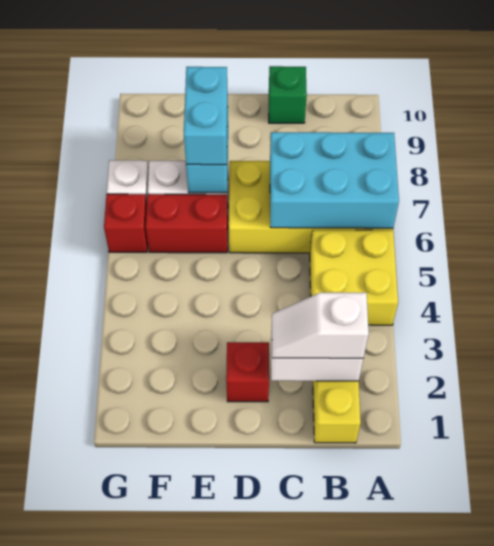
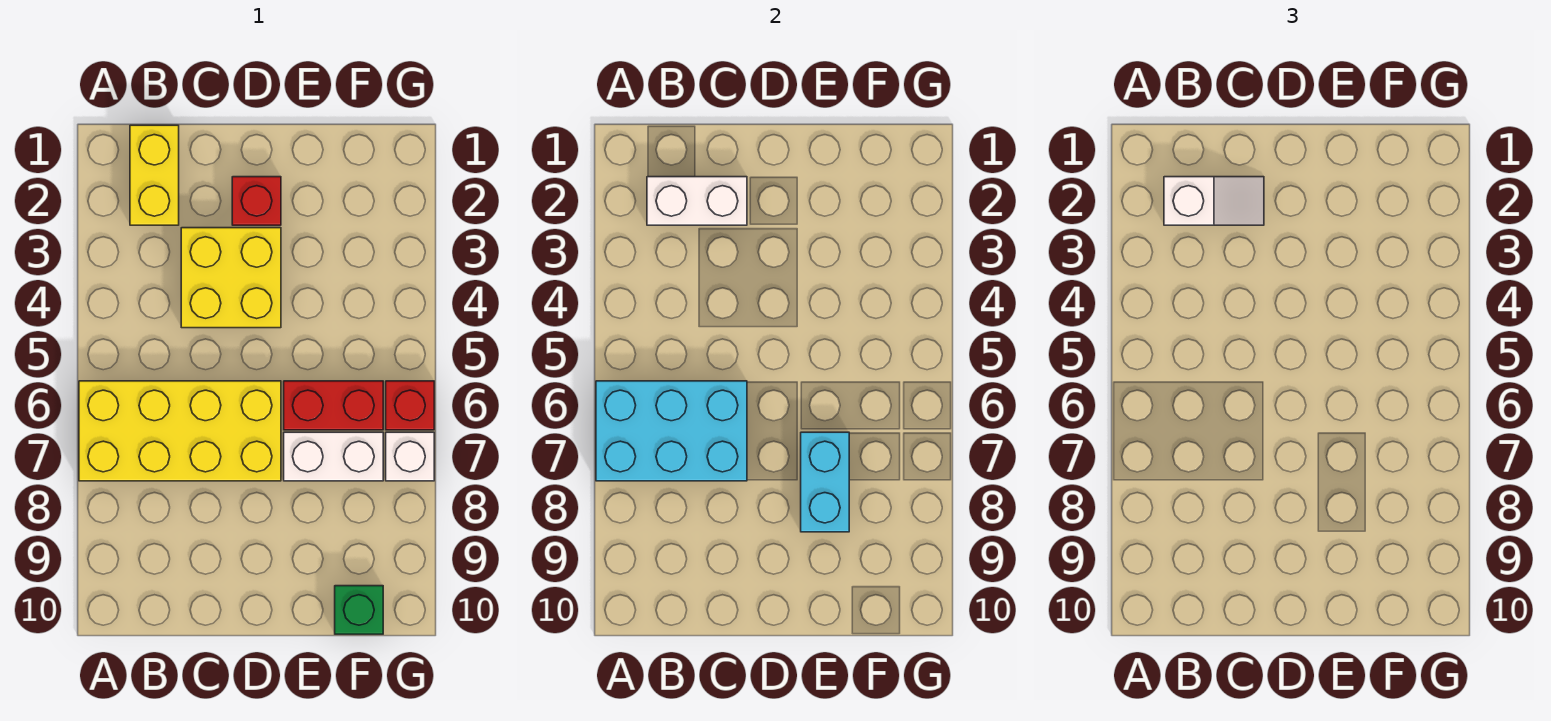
yellow 2x2 brick [310,230,398,325] -> yellow 2x2 brick moved to [181,228,281,328]
green 1x1 brick [269,66,307,123] -> green 1x1 brick moved to [335,586,383,634]
cyan 1x2 brick [184,67,228,165] -> none

